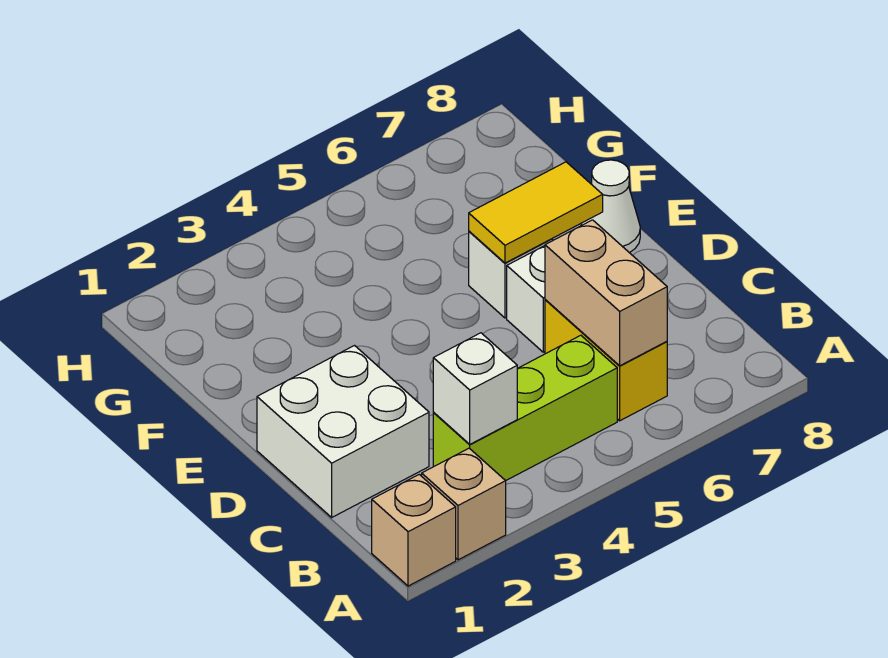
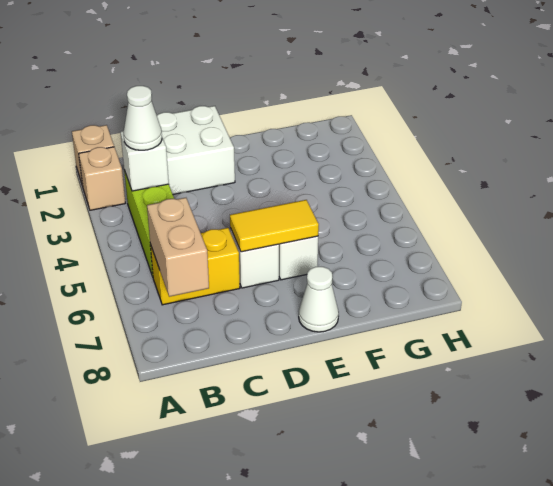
none -> white 1x1 cone [123,86,162,150]
tan 1x2 brick [545,220,667,366] -> tan 1x2 brick turned to [147,198,209,297]
yellow 1x2 tile [469,162,603,263] -> yellow 1x2 tile turned to [230,200,319,252]

